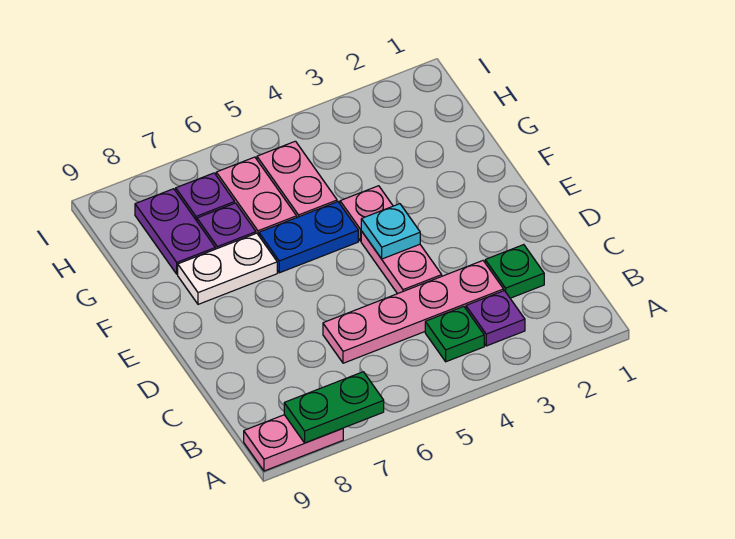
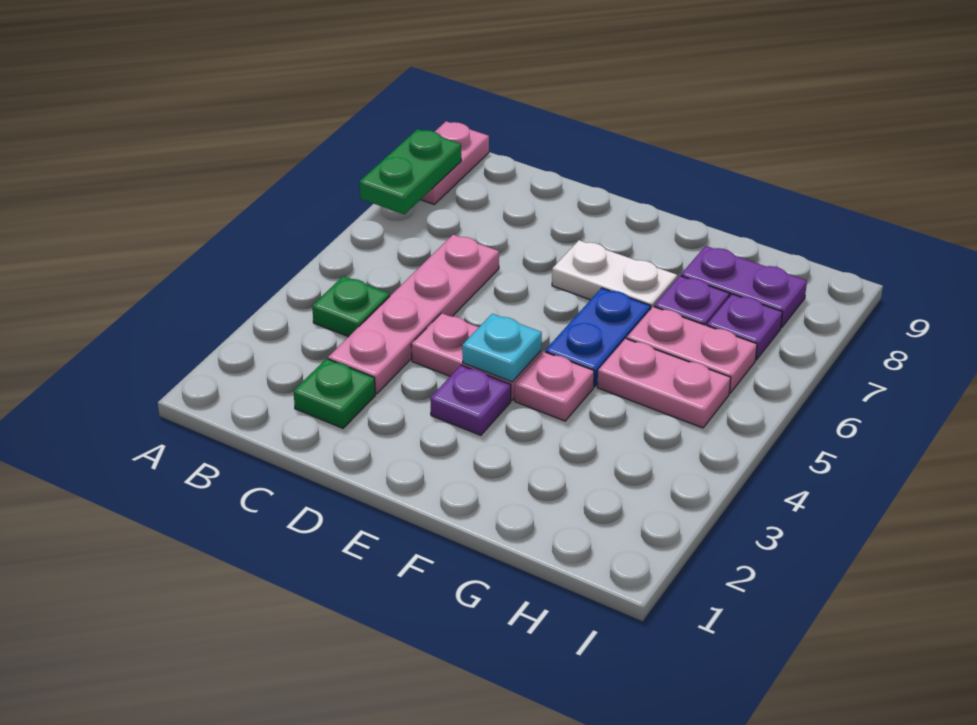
purple 1x1 plate [466,291,525,346] -> purple 1x1 plate moved to [430,365,511,435]
white 1x2 plate [178,233,277,304] -> white 1x2 plate turned to [552,240,677,309]

